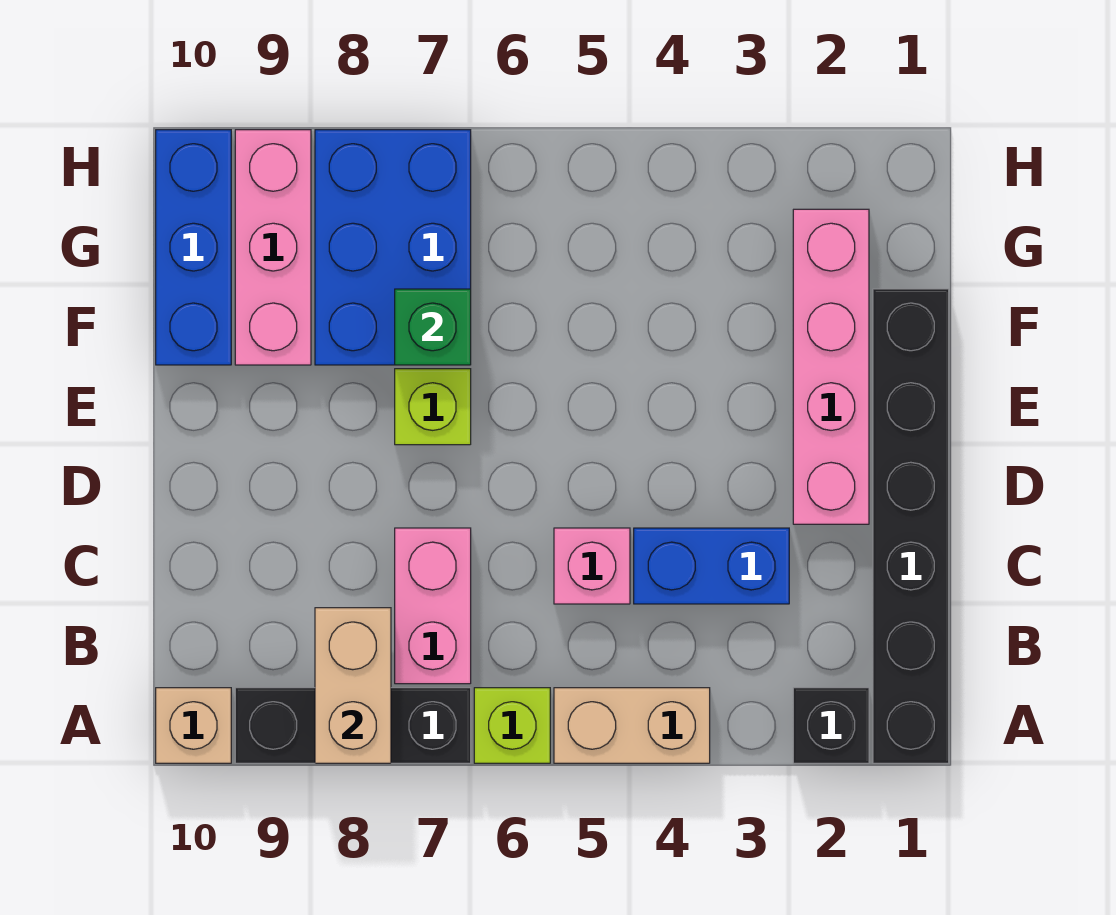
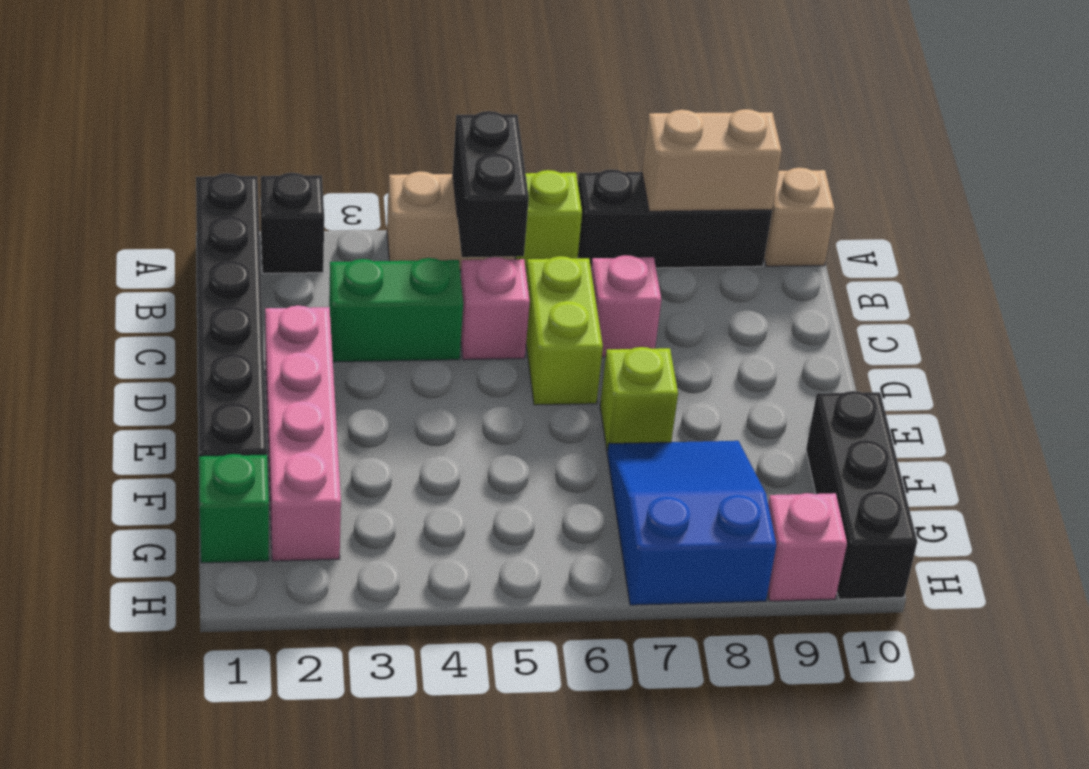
none -> black 1x2 brick [453,111,529,257]
tan 1x2 brick [315,608,391,763] -> tan 1x2 brick turned to [642,109,782,211]
pink 1x2 brick [395,528,471,684] -> pink 1x1 brick [591,255,661,357]
blue 1x2 brick [634,528,789,604] -> green 1x2 brick [329,258,463,362]
none -> lime 1x2 brick [526,256,603,405]
blue 2x3 brick [315,130,471,365] -> blue 2x3 slope [607,441,776,605]
green 1x1 brick [395,289,471,365] -> green 1x1 brick moved to [199,454,269,563]
pink 1x3 brick [235,130,311,365] -> pink 1x1 brick [768,493,847,601]
blue 1x3 brick [156,130,231,365] -> black 1x3 brick [806,391,917,599]

